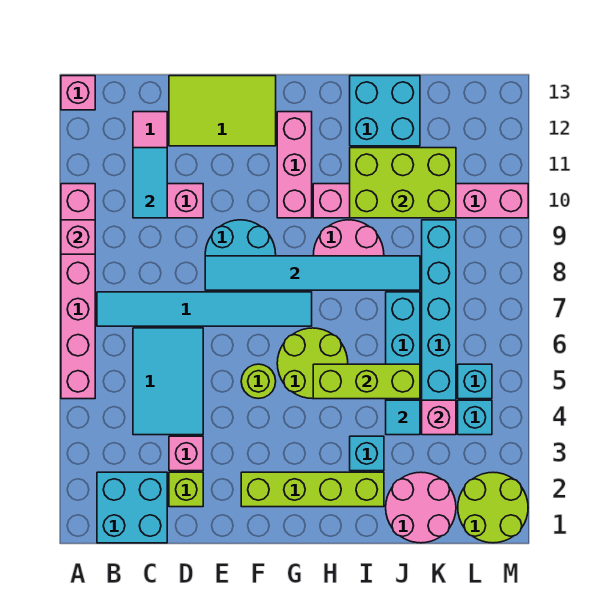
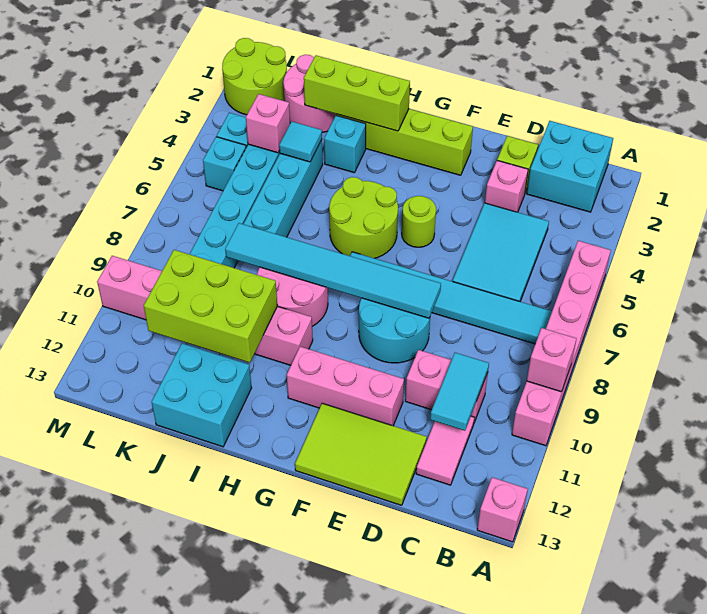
pink 1x3 brick [277,112,312,218] -> pink 1x3 brick turned to [287,347,404,426]
lime 1x3 brick [313,364,420,399] -> lime 1x3 brick moved to [304,55,410,131]

